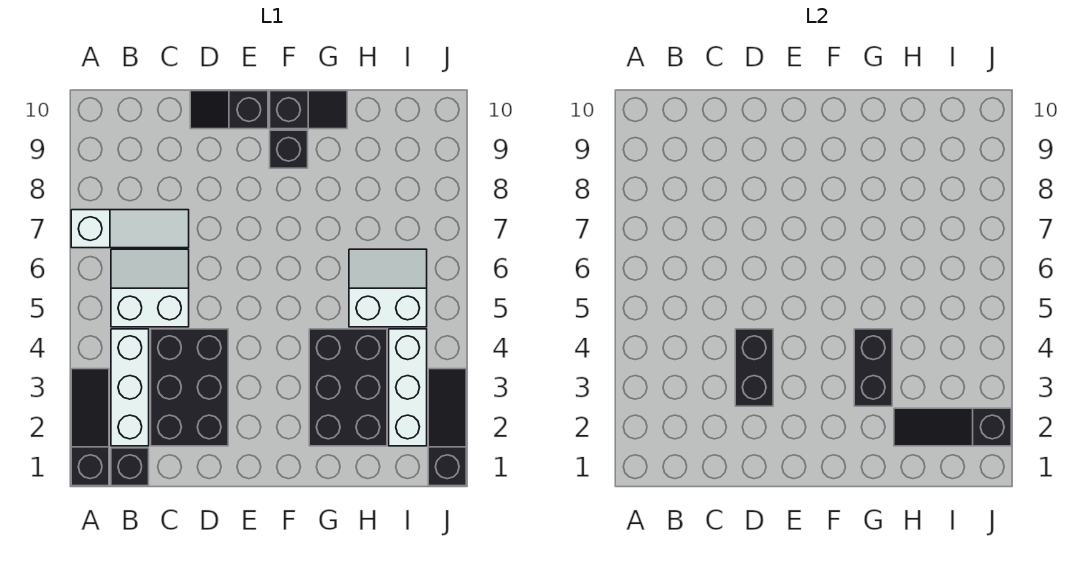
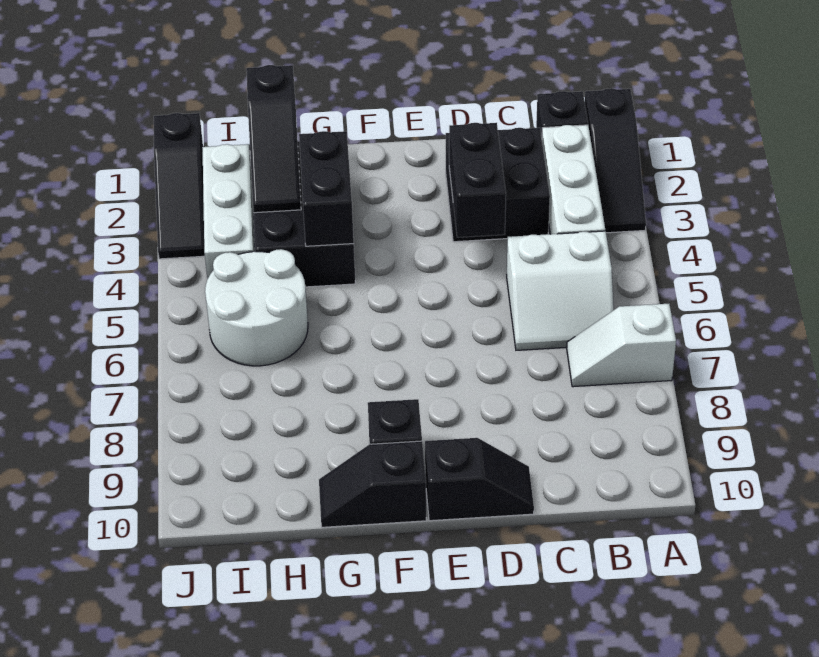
white 1x3 slope [71,210,189,248] -> white 1x2 slope [567,304,676,387]
black 2x3 brick [151,329,228,446] -> black 2x2 brick [446,128,550,242]
black 1x3 slope [894,408,1011,446] -> black 1x3 slope turned to [246,65,301,213]
white 2x2 slope [349,249,427,327] -> white 2x2 round brick [205,249,308,366]

